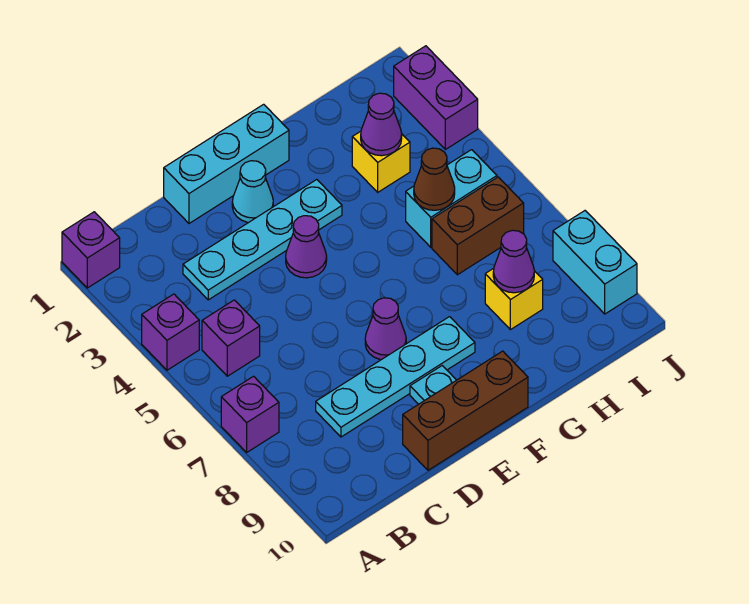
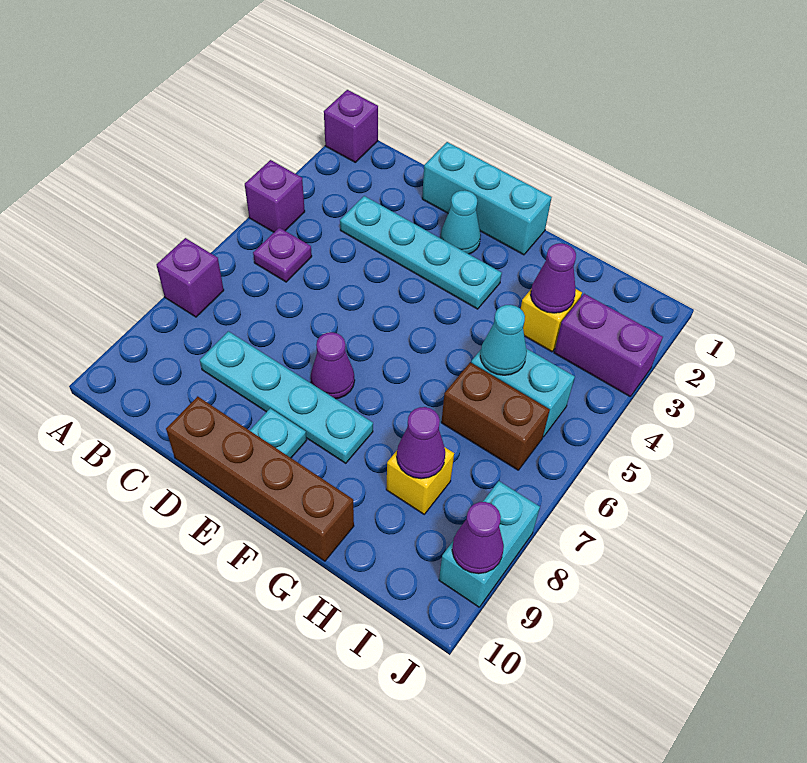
purple 1x1 brick [202,300,260,376] -> purple 1x1 plate [253,228,312,282]
brown 1x3 brick [403,351,528,470] -> brown 1x4 brick [166,396,354,561]
purple 1x1 cone [286,216,327,278] -> purple 1x1 cone moved to [452,502,504,574]
brown 1x1 cone [414,148,455,210] -> cyan 1x1 cone [480,305,527,375]
purple 1x2 brick [394,46,478,149] -> purple 1x2 brick turned to [554,294,663,397]

